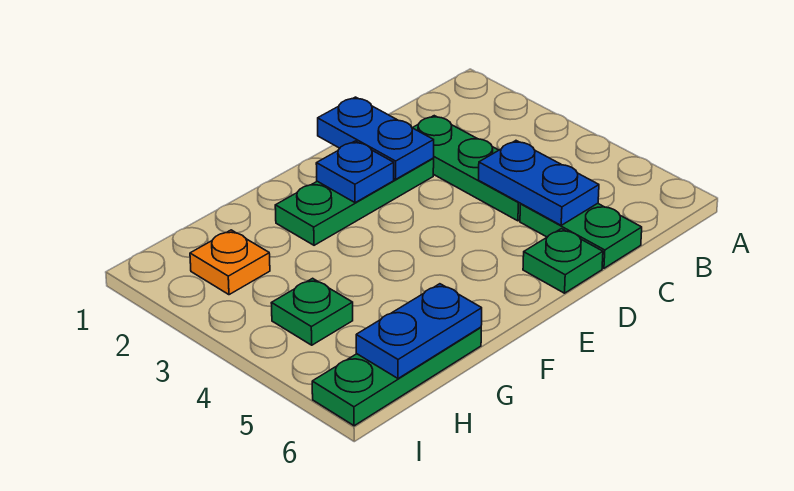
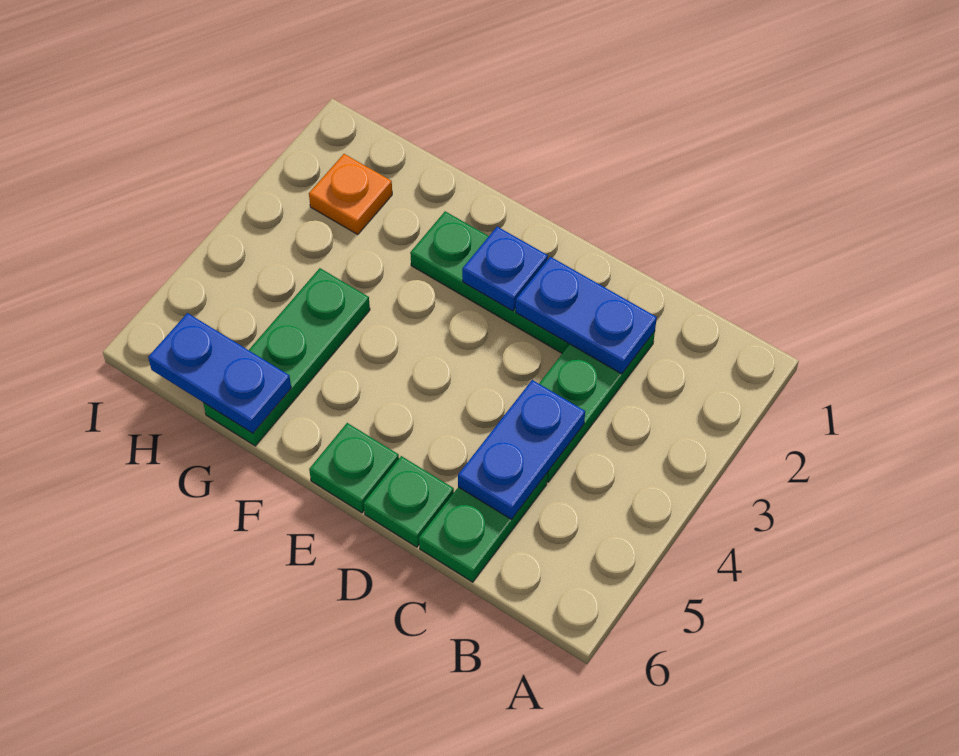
blue 1x2 plate [318,97,434,179] -> blue 1x2 plate turned to [516,257,657,374]
green 1x3 plate [312,327,481,426] -> green 1x3 plate turned to [203,268,370,446]
green 1x1 plate [271,278,353,345] -> green 1x1 plate moved to [309,423,399,513]

